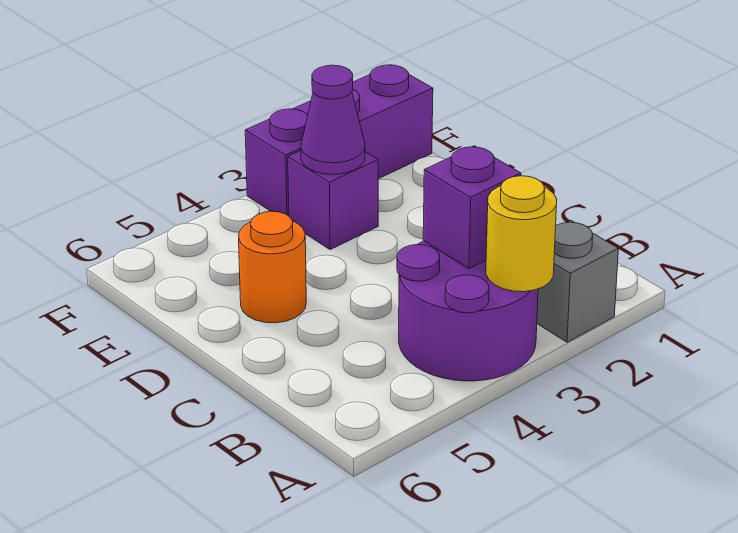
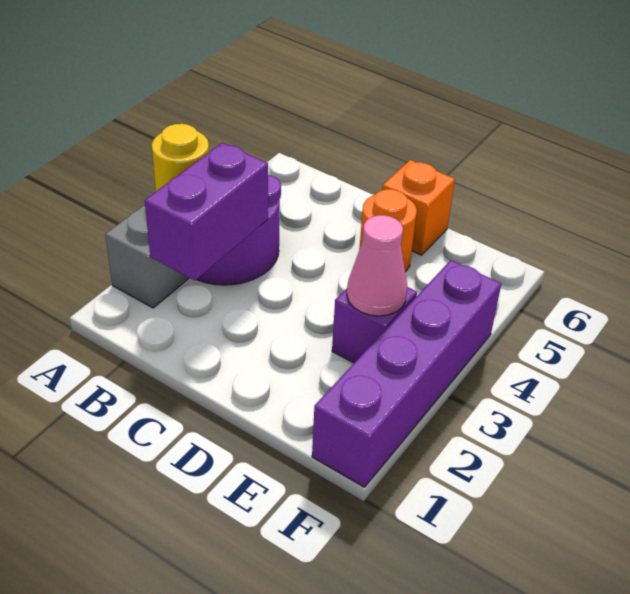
purple 1x1 brick [423,146,521,269] -> purple 1x2 brick [145,143,268,280]
none -> orange 1x1 brick [382,160,455,255]
purple 1x1 cone [301,65,365,174] -> pink 1x1 cone [347,215,407,316]
purple 1x3 brick [245,65,433,216] -> purple 1x4 brick [312,260,501,487]

